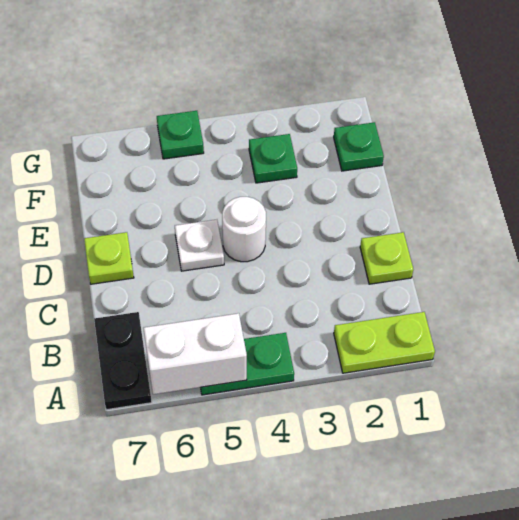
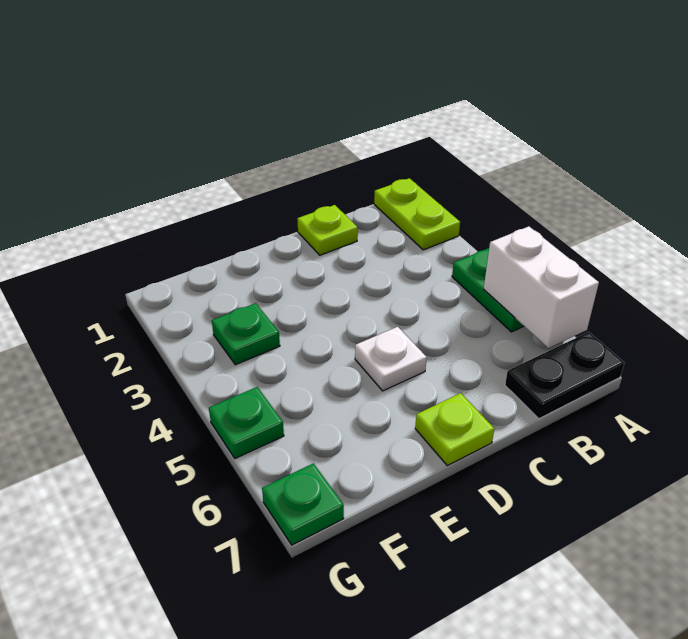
white 1x1 round brick [222,197,266,262] -> none
green 1x1 plate [334,122,384,171] -> green 1x1 plate moved to [262,463,344,545]

